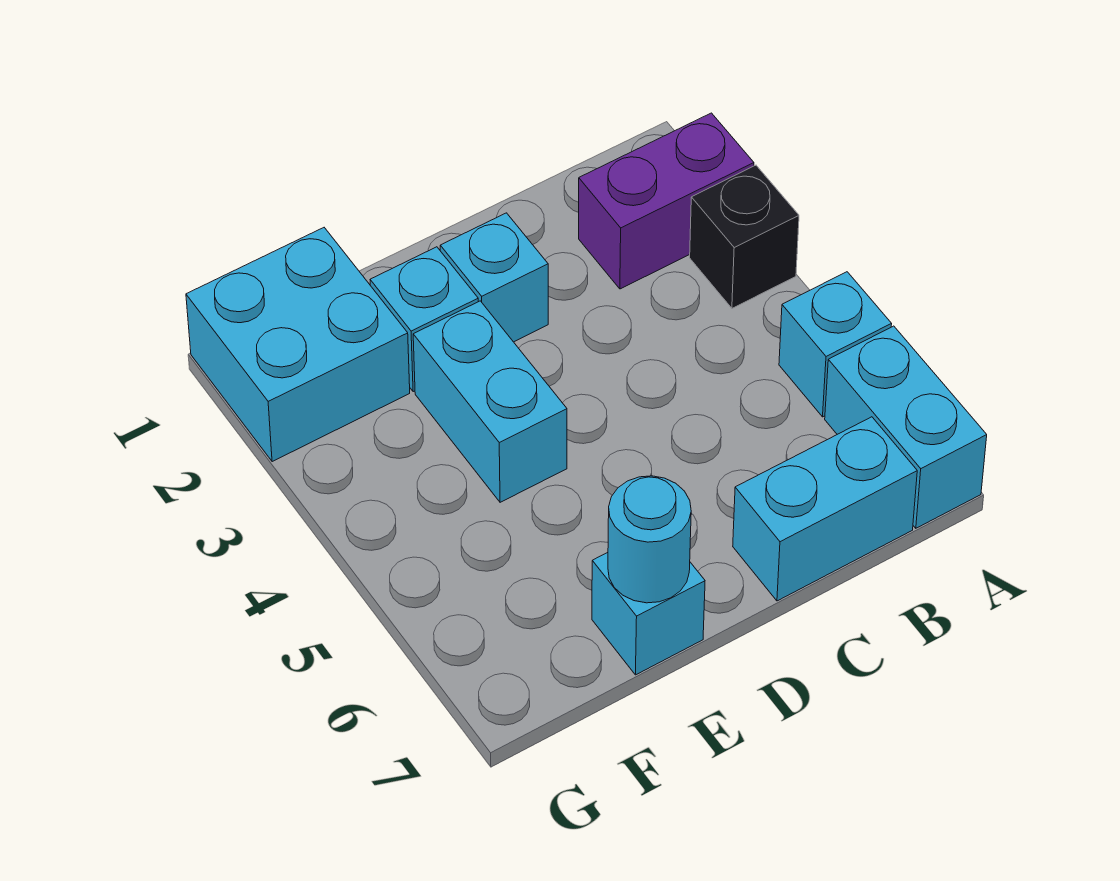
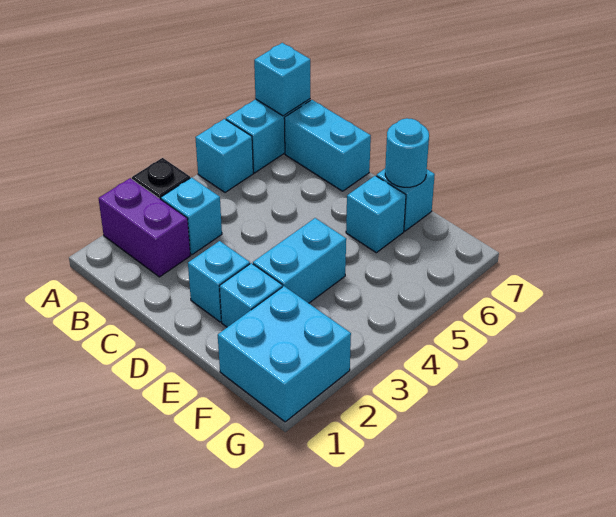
none -> cyan 1x1 brick [254,43,310,116]
none -> cyan 1x1 brick [161,178,222,255]
none -> cyan 1x1 brick [346,176,406,253]

